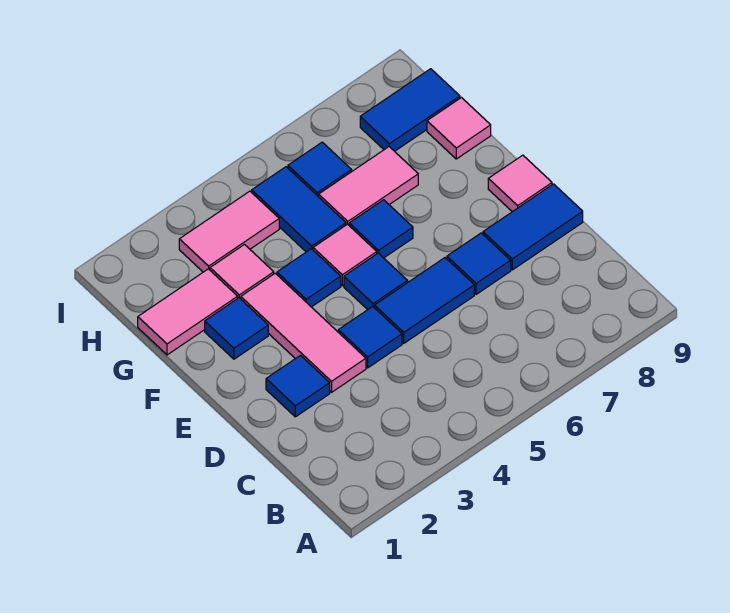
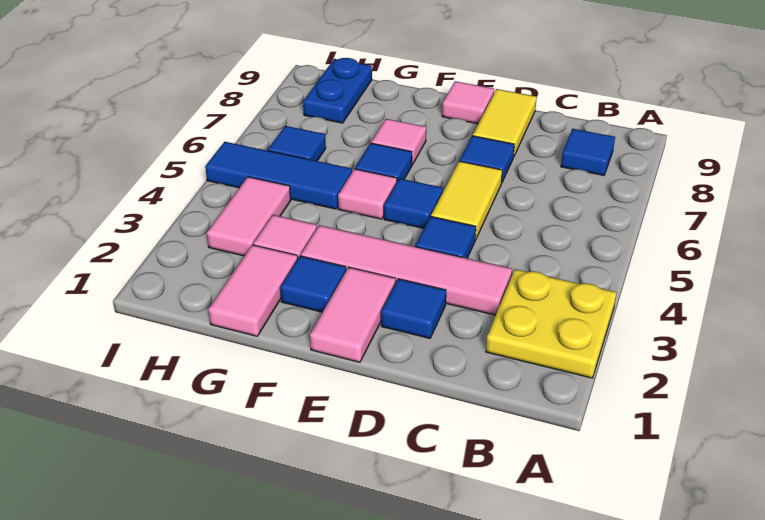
none -> yellow 2x2 plate [486,269,617,378]
pink 1x3 tile [241,273,366,392] -> pink 1x4 tile [301,225,512,315]
blue 1x2 tile [375,258,474,343] -> yellow 1x2 tile [431,161,502,240]
blue 1x2 tile [483,184,583,270] -> yellow 1x2 tile [473,89,537,157]
blue 1x1 tile [277,249,341,307] -> blue 1x1 tile moved to [561,129,615,175]
blue 1x2 tile [252,167,346,252] -> blue 1x3 tile [205,142,352,209]
pink 1x2 tile [319,147,418,225] -> pink 1x2 tile moved to [310,267,396,362]
pink 1x1 tile [427,98,491,159] -> pink 1x1 tile moved to [371,119,426,165]
blue 1x2 tile [360,69,460,151] -> blue 1x2 plate [303,58,372,123]

